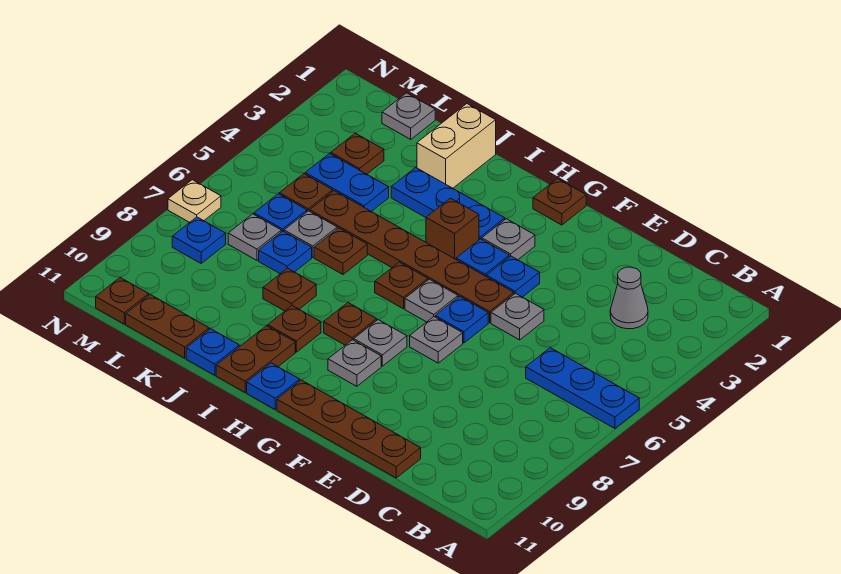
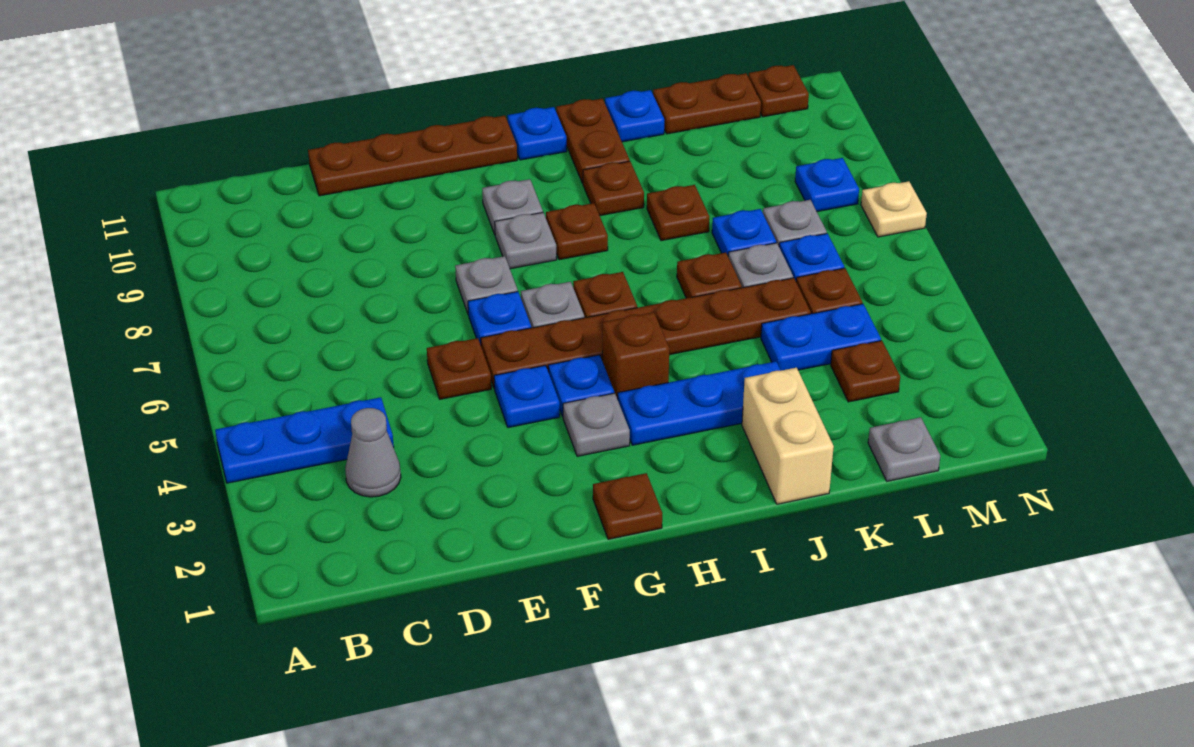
blue 1x3 plate [526,348,639,428] -> blue 1x3 plate moved to [215,397,394,483]
grey 1x1 plate [491,293,544,340] -> brown 1x1 plate [427,338,491,399]

